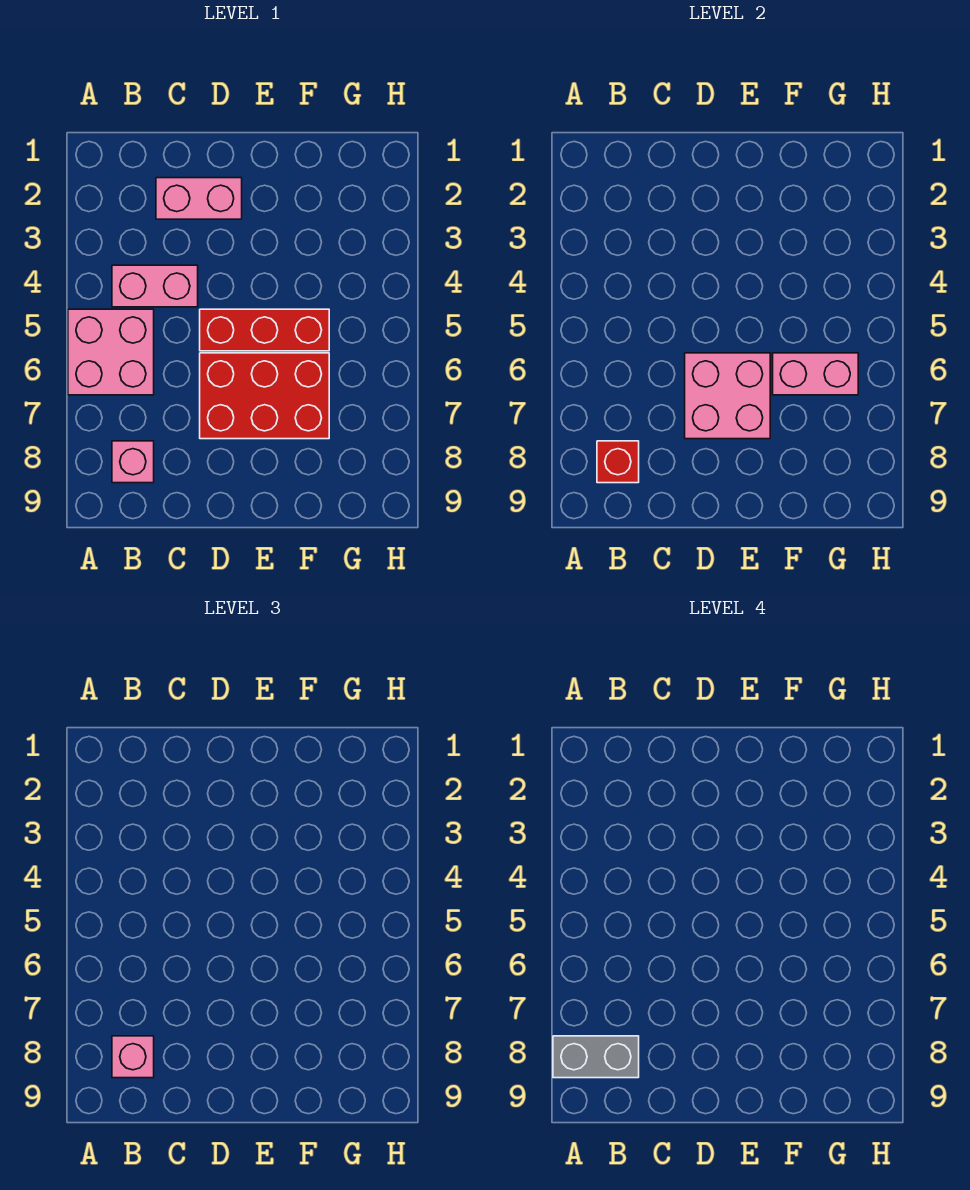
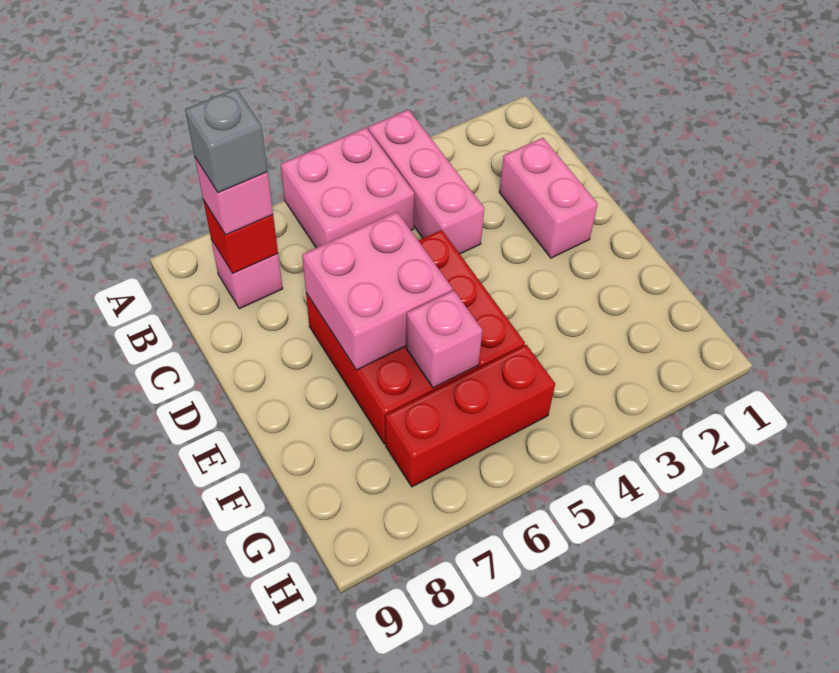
grey 1x2 brick [553,1036,639,1078] -> grey 1x1 brick [185,89,268,193]
pink 1x2 brick [112,265,198,307] -> pink 1x3 brick [368,110,484,254]
pink 1x2 brick [773,353,858,395] -> pink 1x1 brick [406,290,482,388]
none -> red 1x3 brick [385,345,555,487]

